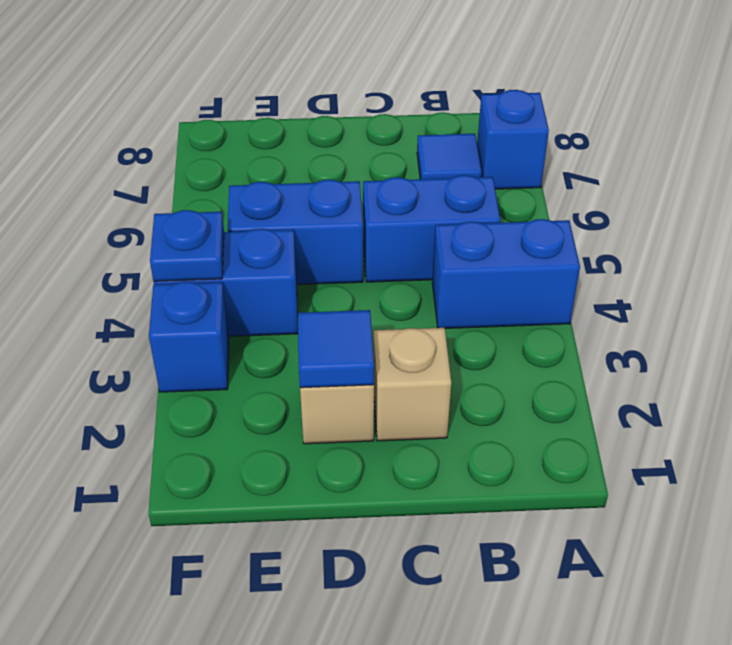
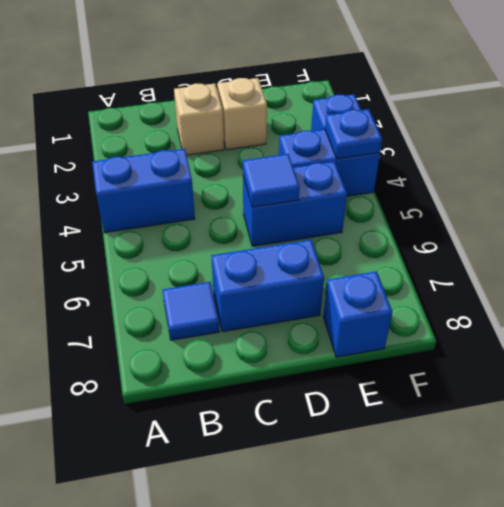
blue 1x1 brick [477,90,549,189] -> blue 1x1 brick moved to [323,271,393,357]
blue 1x2 brick [363,175,501,282] -> blue 1x2 brick moved to [211,240,324,332]
blue 1x1 tile [298,310,374,388] -> blue 1x1 tile moved to [243,154,300,207]

